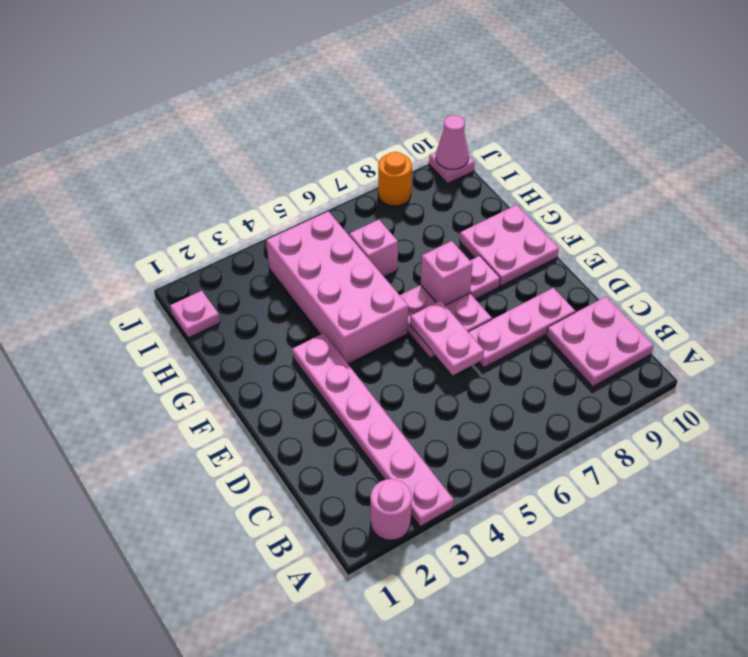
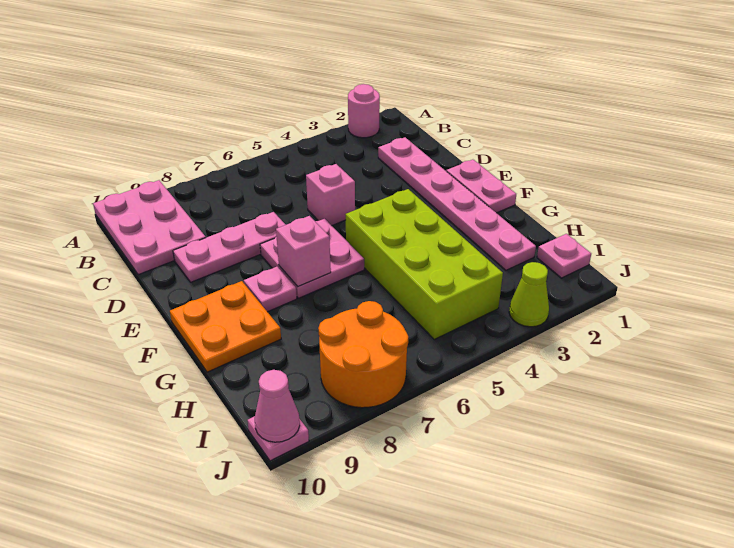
pink 1x6 plate [292,333,454,527] -> pink 1x6 plate moved to [378,137,536,270]
pink 2x2 plate [546,297,654,387] -> pink 2x3 plate [93,180,206,275]
pink 1x2 plate [410,301,484,375] -> pink 1x2 plate moved to [446,160,516,213]
pink 2x4 brick [266,211,408,364] -> lime 2x4 brick [345,189,503,339]
pink 2x2 plate [460,205,559,286] -> orange 2x2 plate [170,281,281,372]
pink 1x1 brick [349,220,398,277] -> pink 1x1 brick moved to [306,164,355,226]
none -> lime 1x1 cone [509,262,549,327]
orange 1x1 round brick [378,152,412,206] -> orange 2x2 round brick [318,301,408,408]

